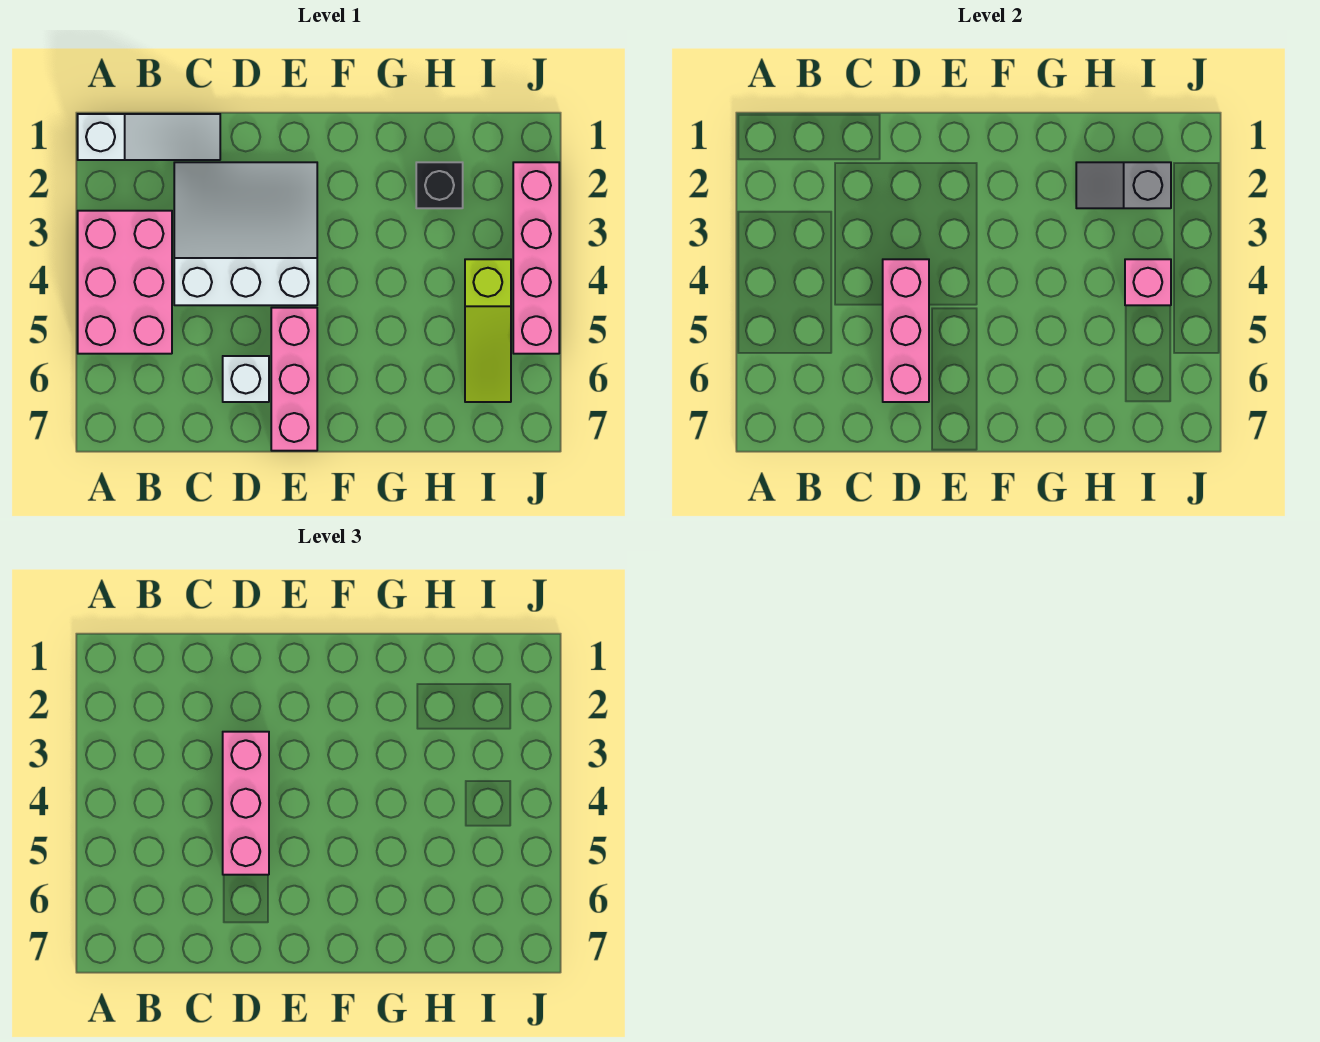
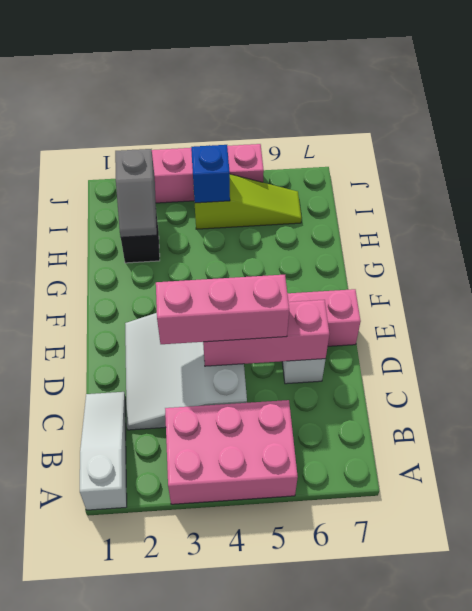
pink 1x1 brick [1125,259,1171,305] -> blue 1x1 brick [191,145,230,203]

